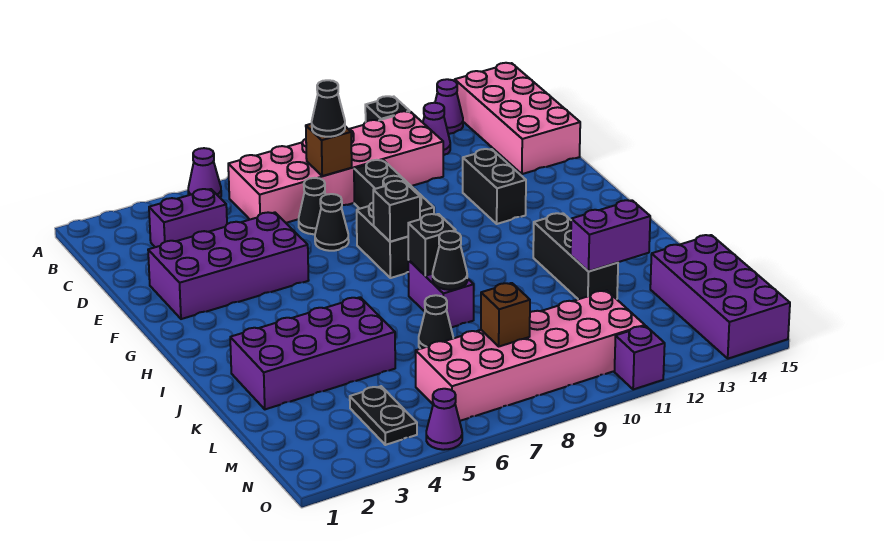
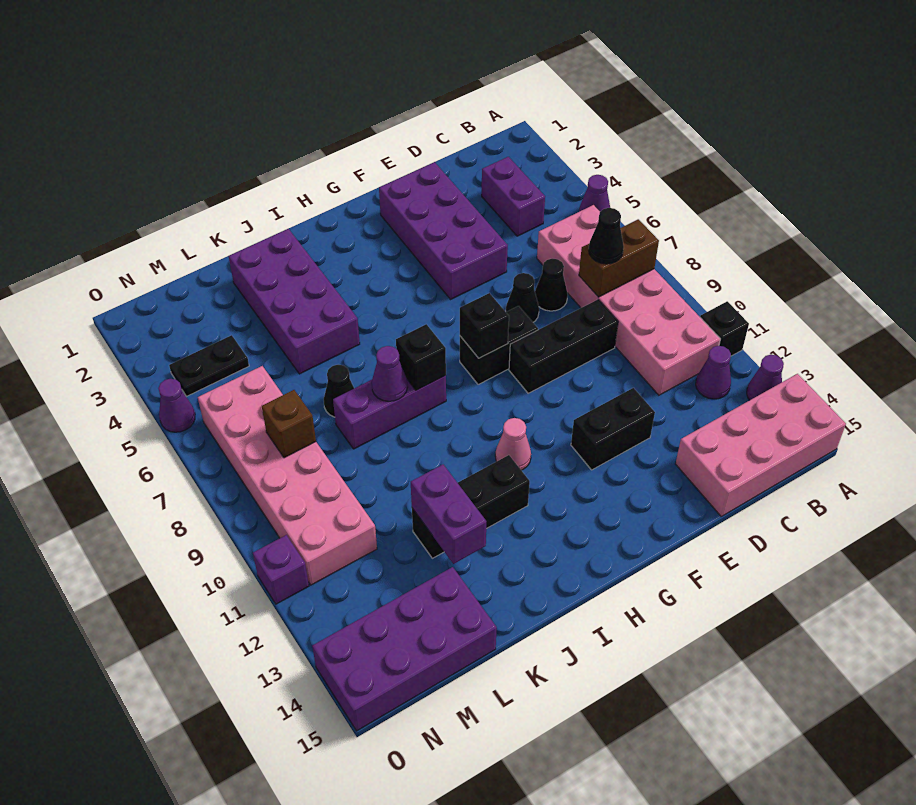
brown 1x1 brick [306,124,352,176] -> brown 1x2 brick [579,219,659,297]
none -> pink 1x1 cone [495,418,531,470]
purple 1x2 brick [408,260,474,328] -> purple 1x3 brick [333,375,446,449]
black 1x1 cone [433,231,467,290] -> purple 1x1 cone [372,346,408,401]

